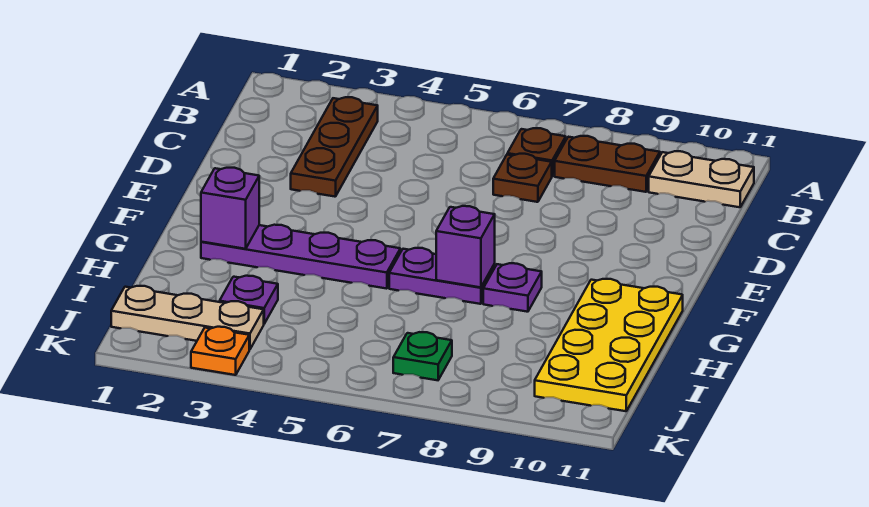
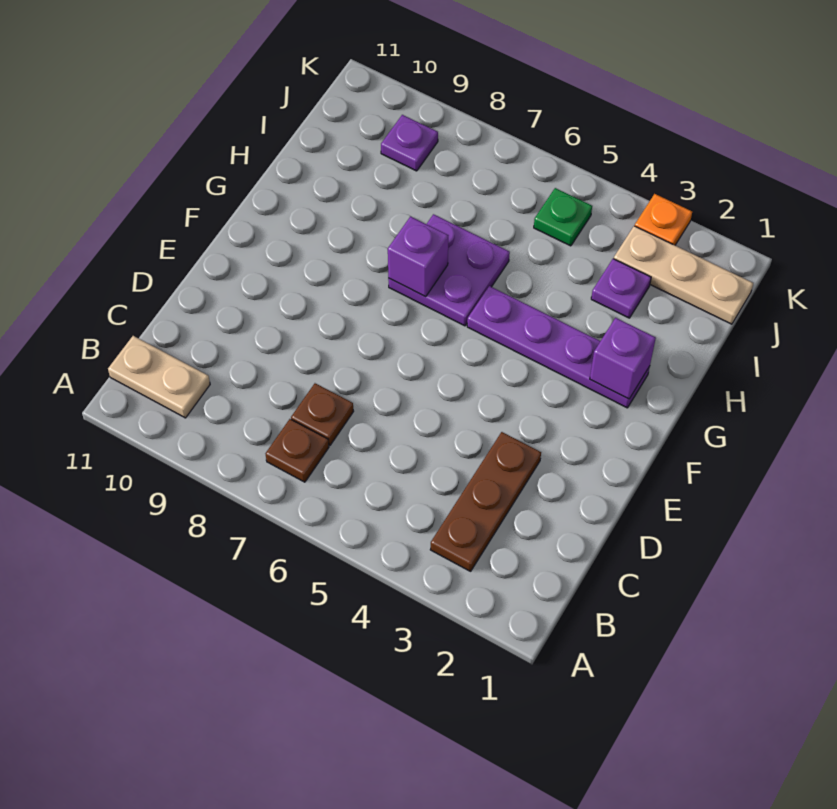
brown 1x2 plate [555,136,660,192] -> none
purple 1x2 plate [389,248,495,304] -> purple 2x2 plate [388,214,510,326]
purple 1x1 plate [483,263,542,312] -> purple 1x1 plate moved to [381,115,438,171]
yellow 2x4 plate [535,279,683,411] -> none
green 1x1 plate [393,332,452,380] -> green 1x1 plate moved to [534,188,592,246]

